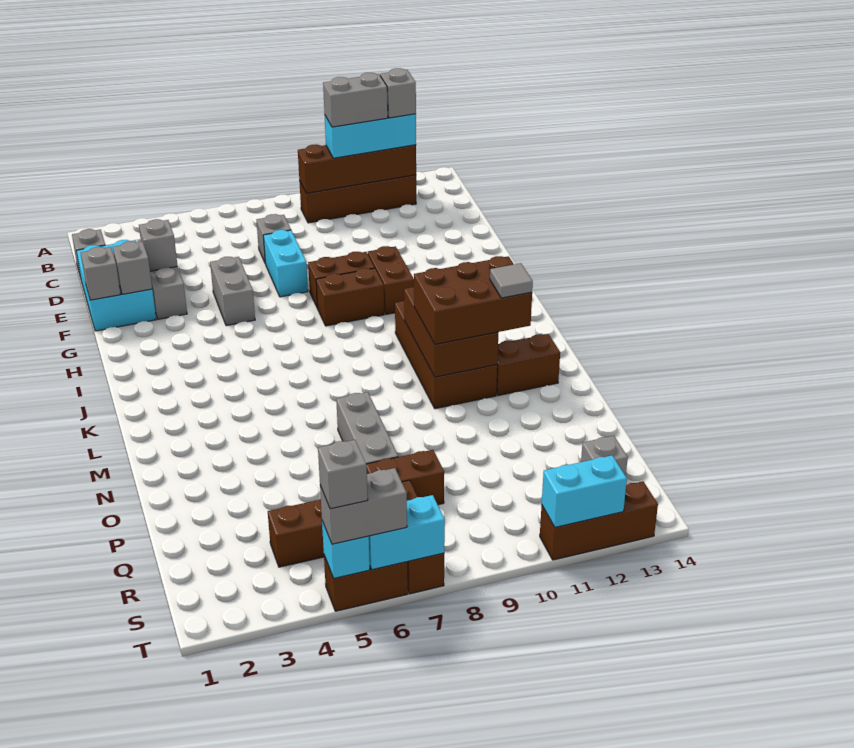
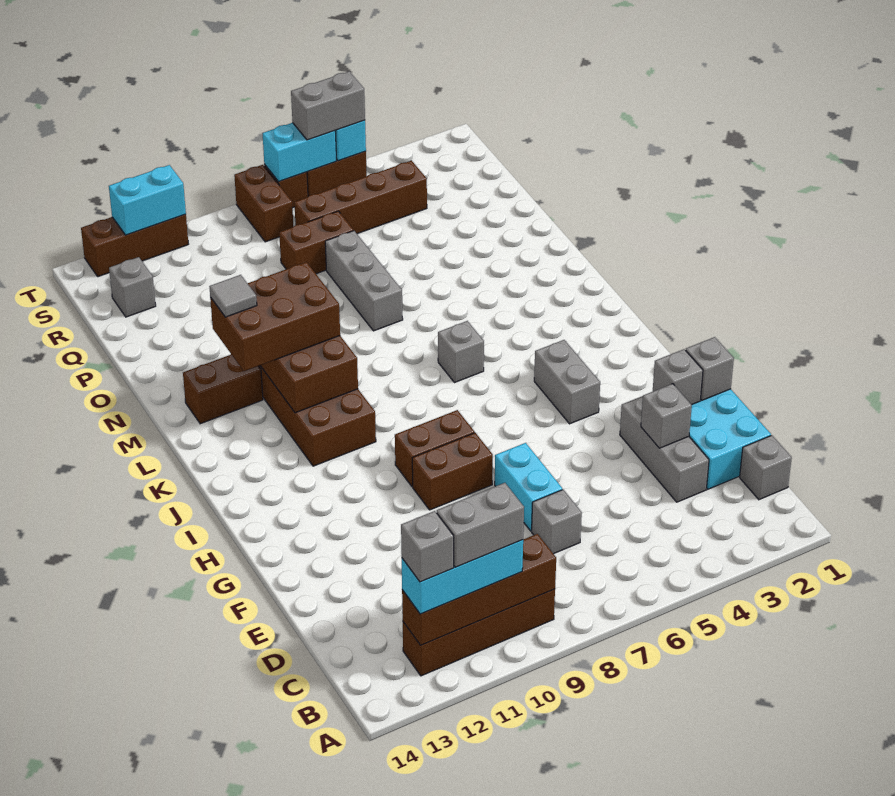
grey 1x2 brick [210,257,255,326] -> grey 1x2 brick moved to [534,340,600,424]
brown 1x2 brick [368,246,414,314] -> brown 1x2 brick moved to [234,165,293,242]
grey 1x1 brick [318,440,368,509] -> grey 1x1 brick moved to [438,321,484,383]

